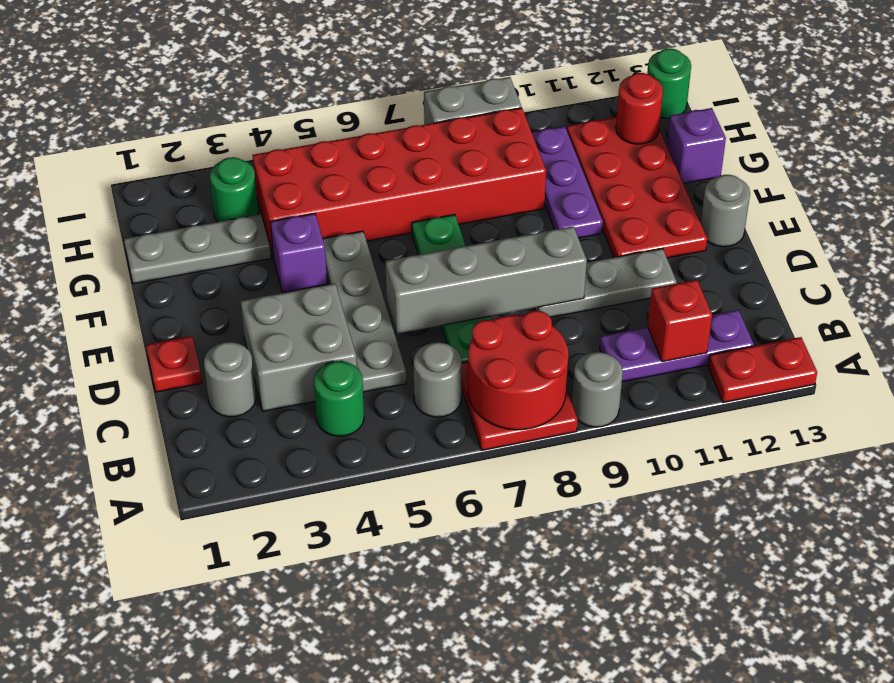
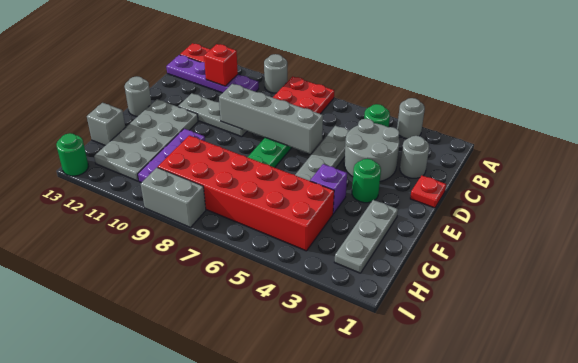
red 2x2 round brick [468,311,568,430] -> none
grey 1x1 round brick [413,342,462,417] -> grey 1x1 round brick moved to [397,98,425,139]
purple 1x3 plate [600,310,754,382] -> purple 1x4 plate [166,55,259,93]
grey 2x2 brick [241,283,357,411] -> grey 2x2 round brick [344,119,399,181]
red 2x4 plate [567,117,707,258] -> grey 2x4 plate [94,99,198,181]
grey 1x3 plate [124,214,271,284] -> grey 1x3 plate turned to [335,200,398,273]
purple 1x1 brick [667,108,726,183] -> grey 1x1 brick [87,103,125,146]
green 1x1 round brick [210,157,258,222] -> green 1x1 round brick moved to [352,159,381,203]
red 1x1 round brick [616,73,663,144] -> none

